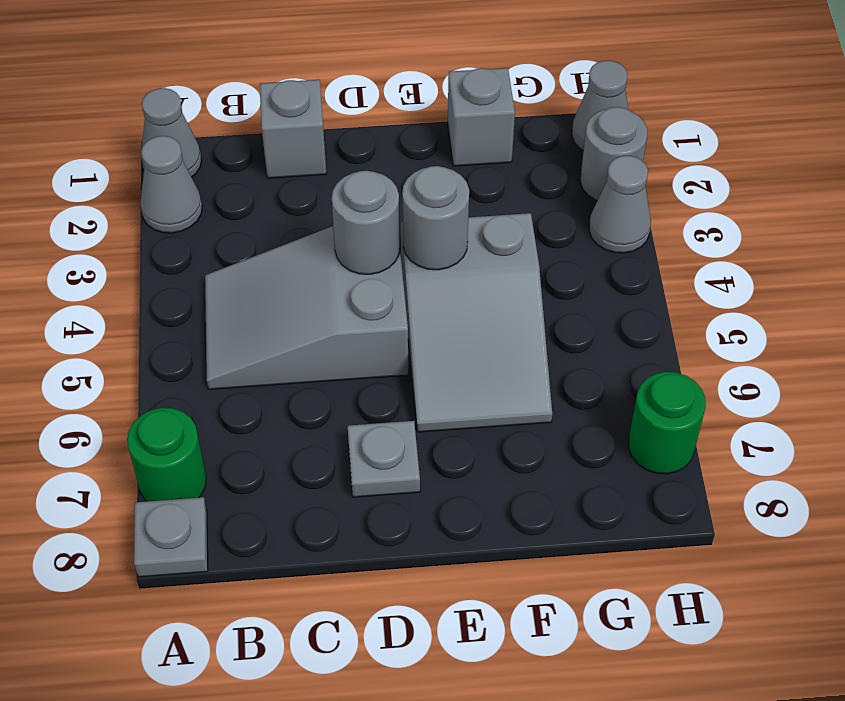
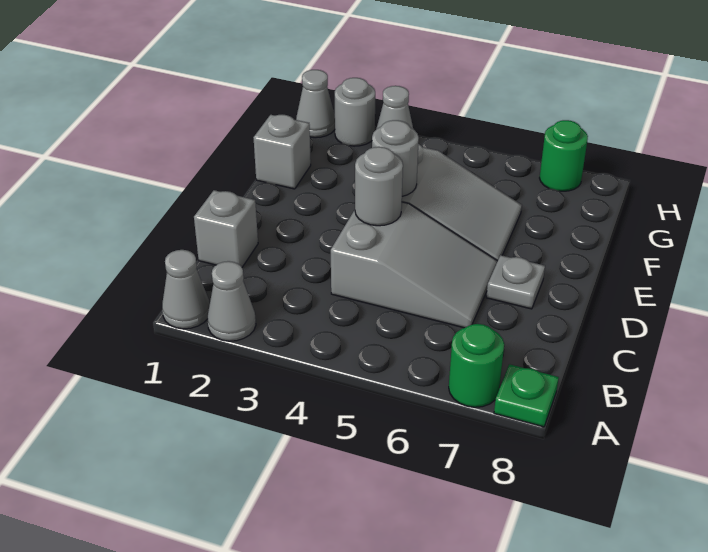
grey 1x1 plate [134,497,208,577] -> green 1x1 plate [494,364,559,427]
grey 2x3 slope [205,226,408,389] -> grey 2x3 slope turned to [331,202,497,328]

